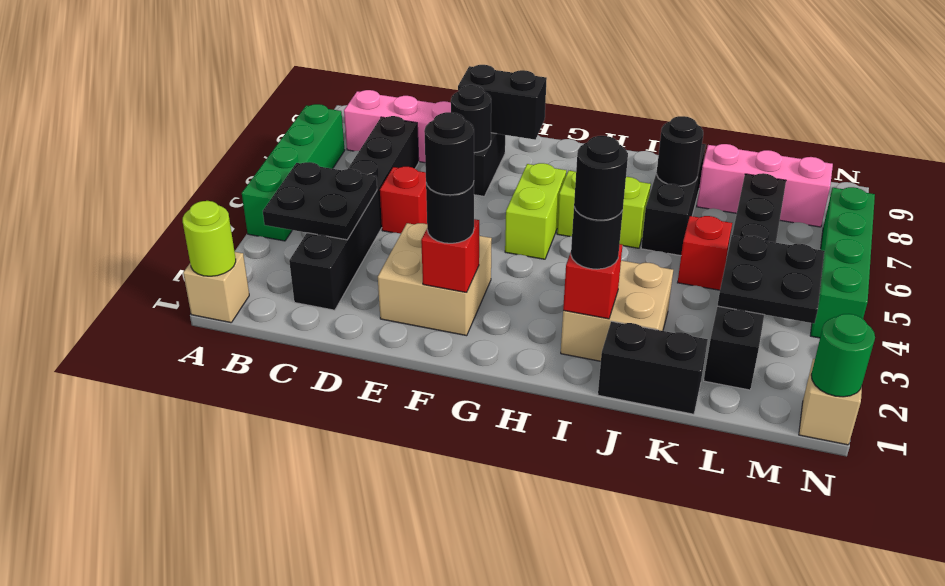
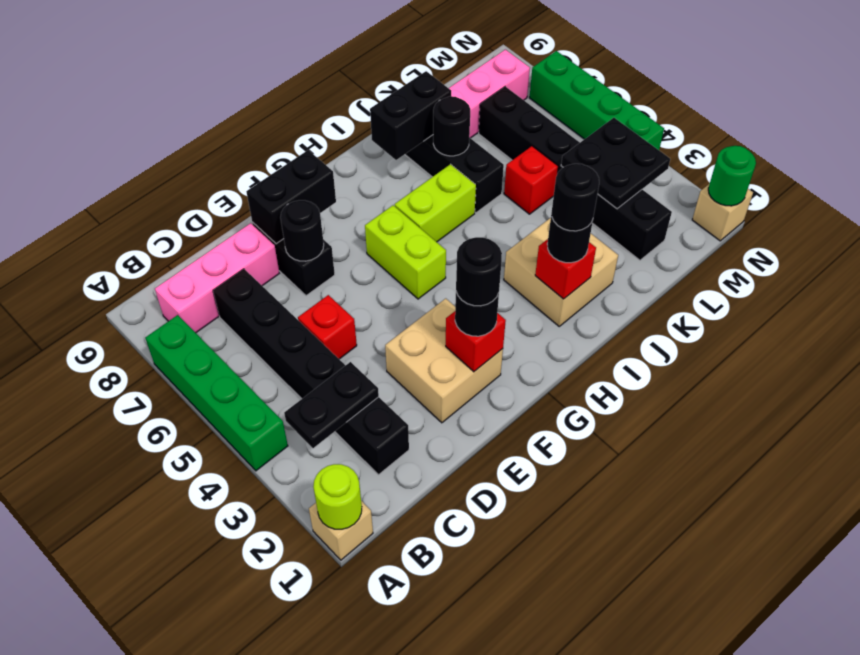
black 2x2 plate [263,162,377,240] -> black 1x2 plate [284,362,379,448]
black 1x2 brick [598,321,708,414] -> black 1x2 brick moved to [370,71,451,160]

